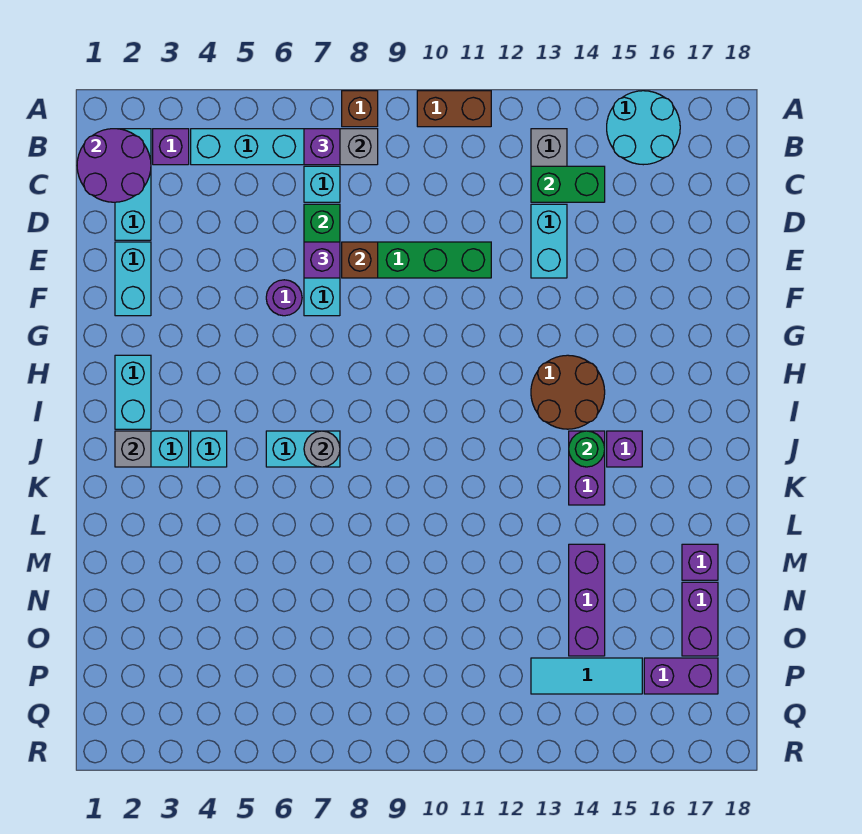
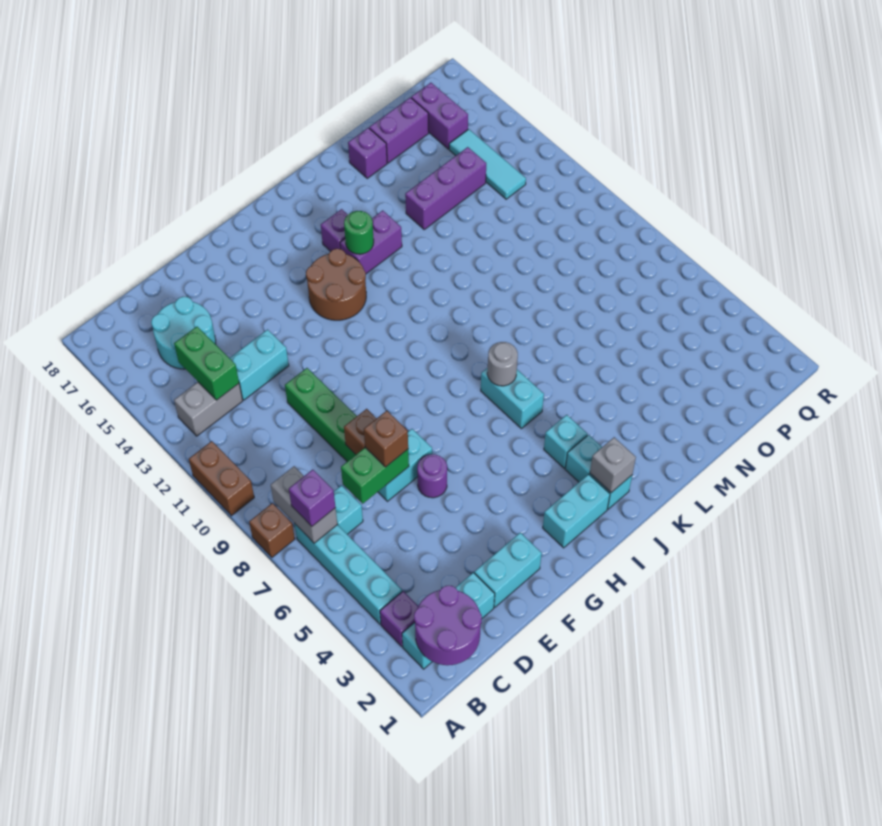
cyan 2x2 round brick [607,91,680,165] -> cyan 2x2 round brick moved to [151,297,216,369]
purple 1x1 brick [304,242,340,278] -> brown 1x1 brick [364,411,408,467]

